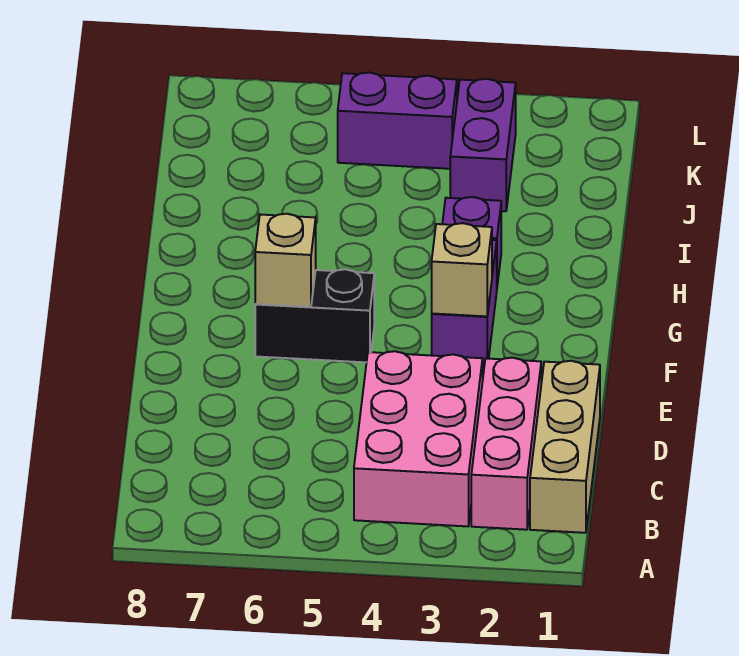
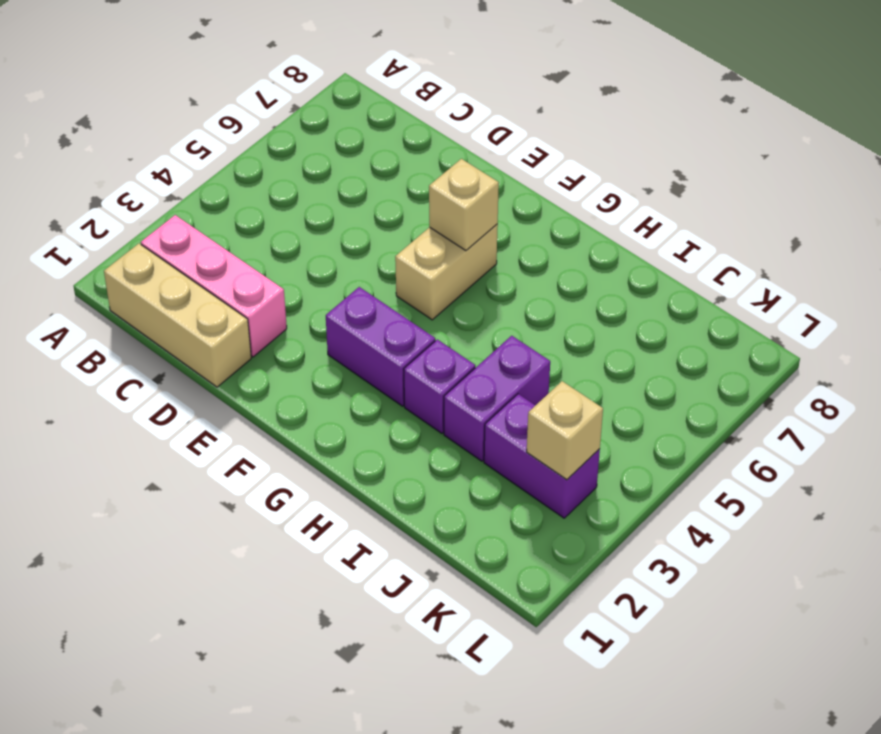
pink 2x3 brick [354,351,483,526] -> none
tan 1x1 brick [432,223,492,316] -> tan 1x1 brick moved to [527,381,603,480]
black 1x2 brick [255,269,374,362] -> tan 1x2 brick [395,224,498,320]
purple 1x2 brick [338,72,457,169] -> purple 1x2 brick moved to [444,336,550,461]

